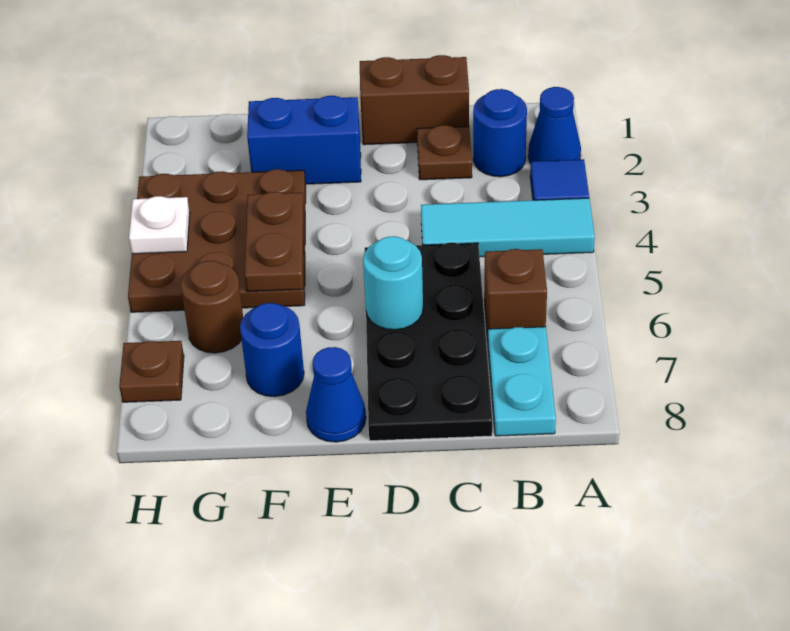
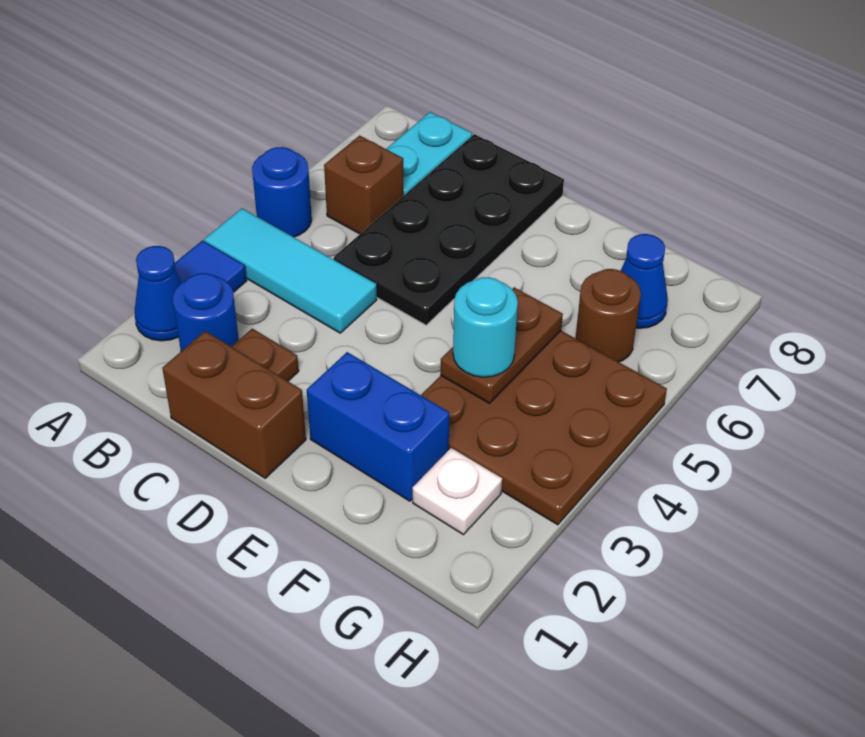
cyan 1x1 round brick [363,236,423,330] -> cyan 1x1 round brick moved to [453,277,518,377]
blue 1x1 cone [306,347,366,442] -> blue 1x1 cone moved to [621,234,668,328]
blue 1x1 round brick [240,303,304,397] -> blue 1x1 round brick moved to [252,147,312,237]
white 1x1 plate [129,196,190,254] -> white 1x1 plate moved to [413,448,502,535]
brown 1x1 plate [119,341,184,402] -> none

